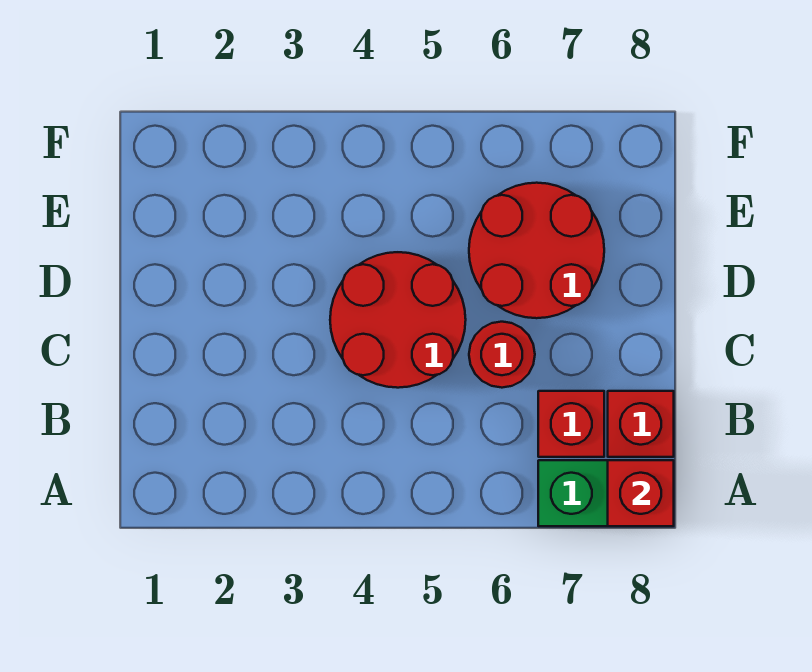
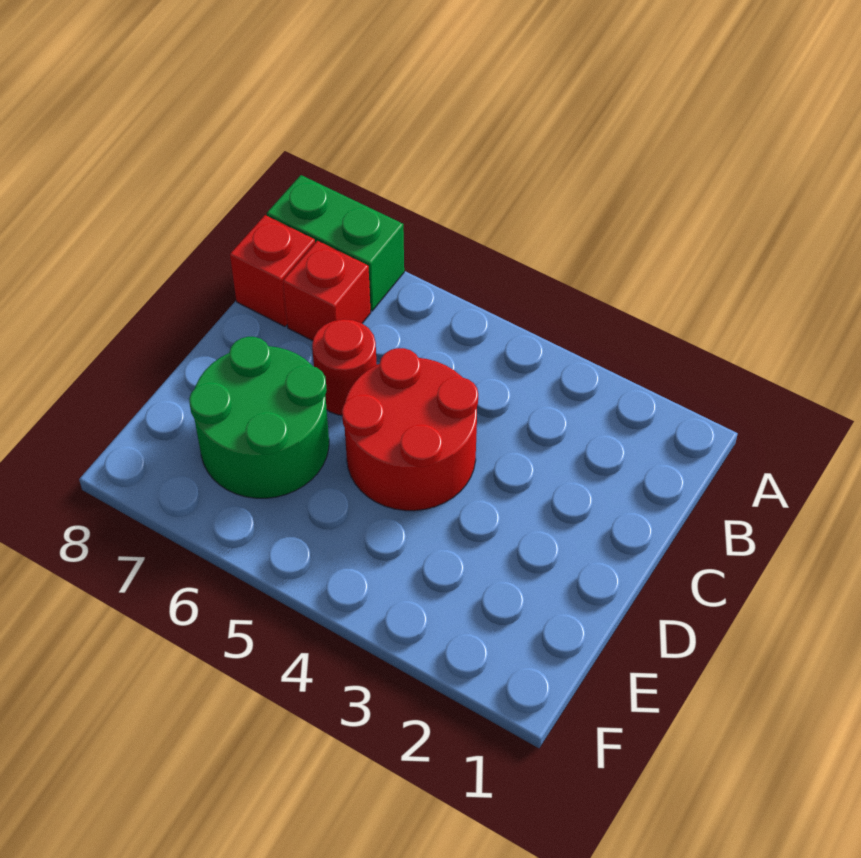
red 1x1 brick [608,460,674,526] -> none
red 2x2 round brick [469,183,604,318] -> green 2x2 round brick [189,337,329,498]

